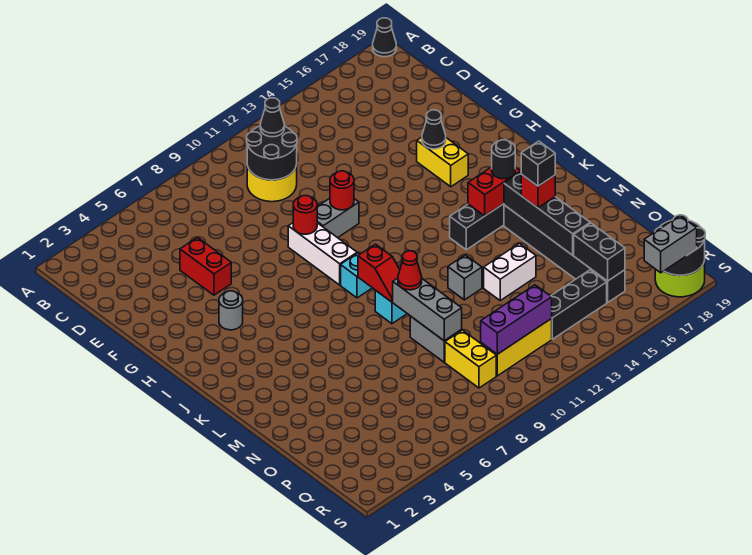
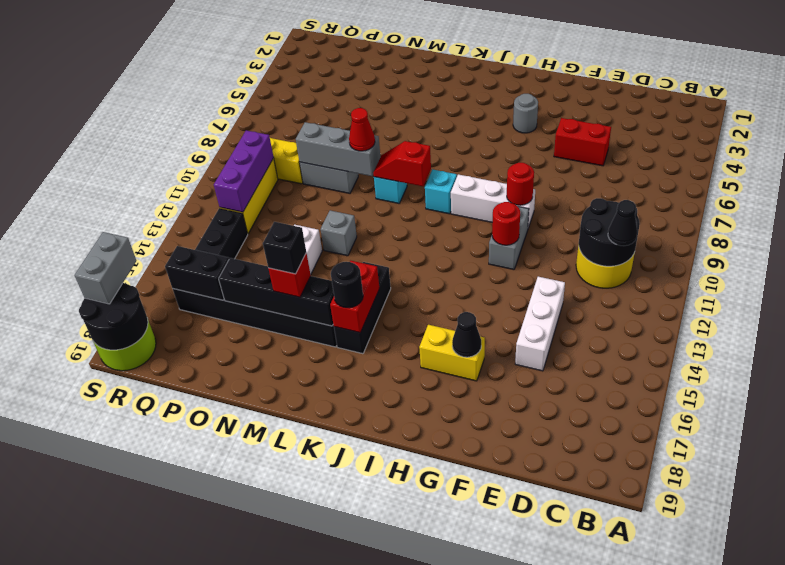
black 1x1 cone [373,18,396,57] -> none
none -> white 1x3 brick [515,277,565,371]

